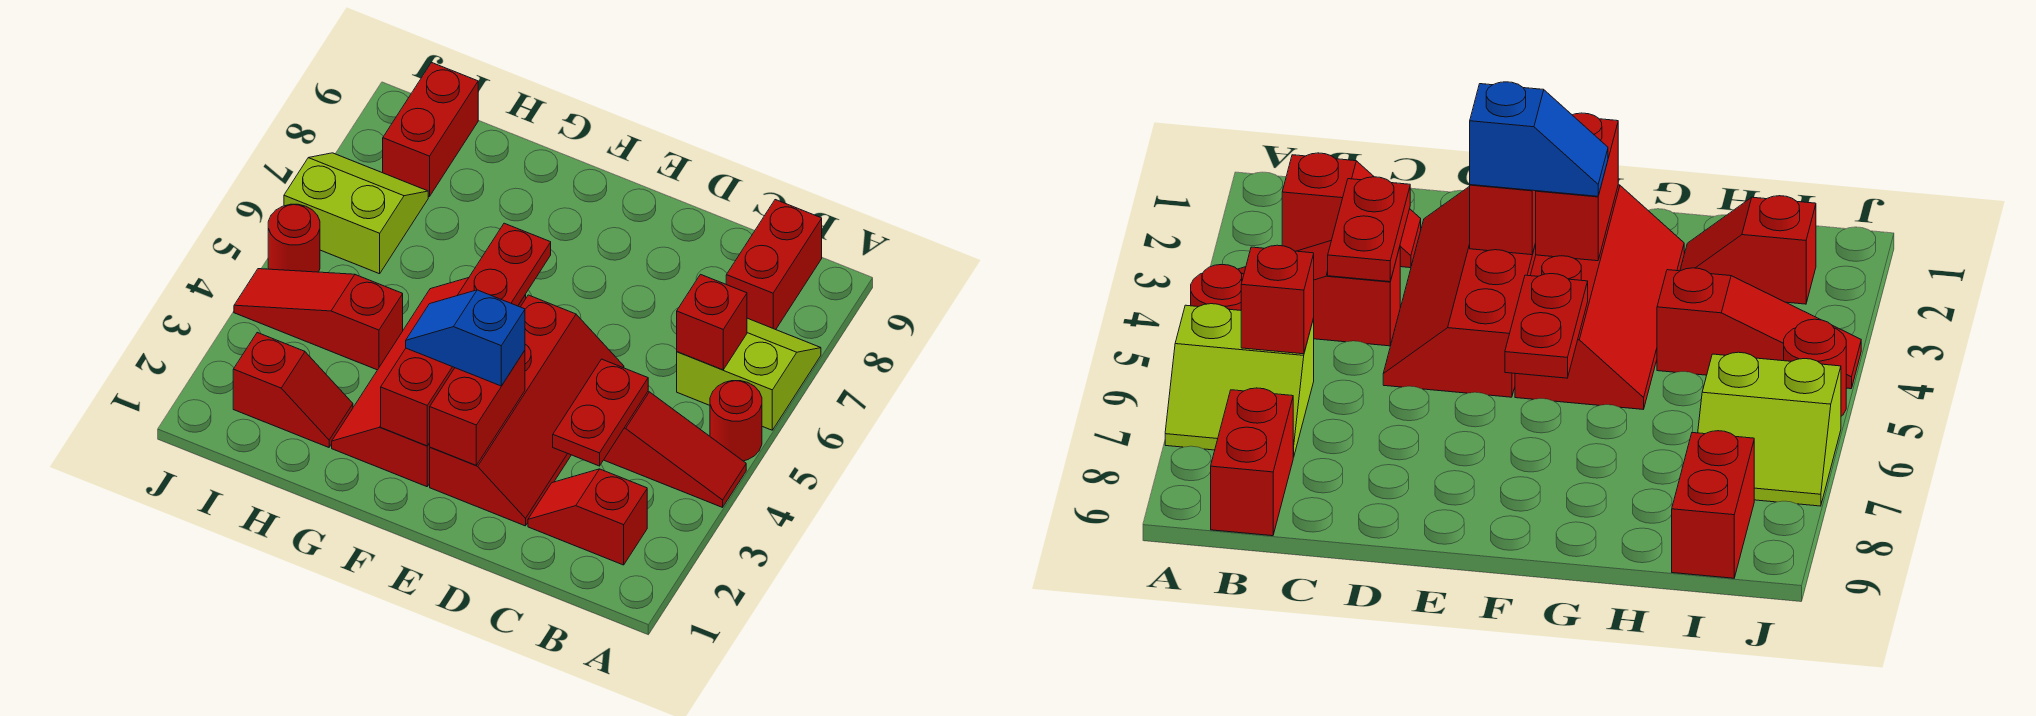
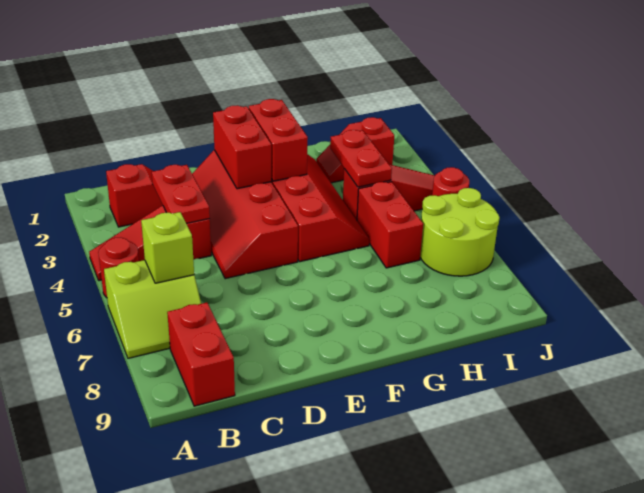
red 1x1 brick [677,274,747,370] -> lime 1x1 brick [141,212,194,283]
blue 1x2 slope [406,290,525,386] -> none
red 1x2 plate [457,223,551,306] -> red 1x2 plate moved to [330,130,392,187]
lime 2x2 slope [284,153,428,274] -> lime 2x2 round brick [420,188,500,276]
red 1x2 brick [383,63,478,197] -> red 1x2 brick moved to [357,182,423,268]

